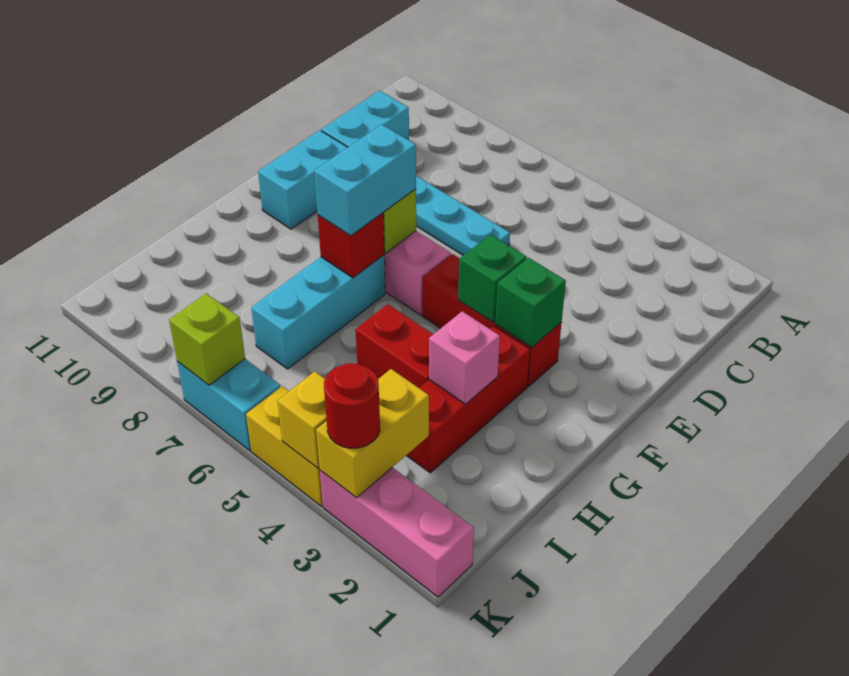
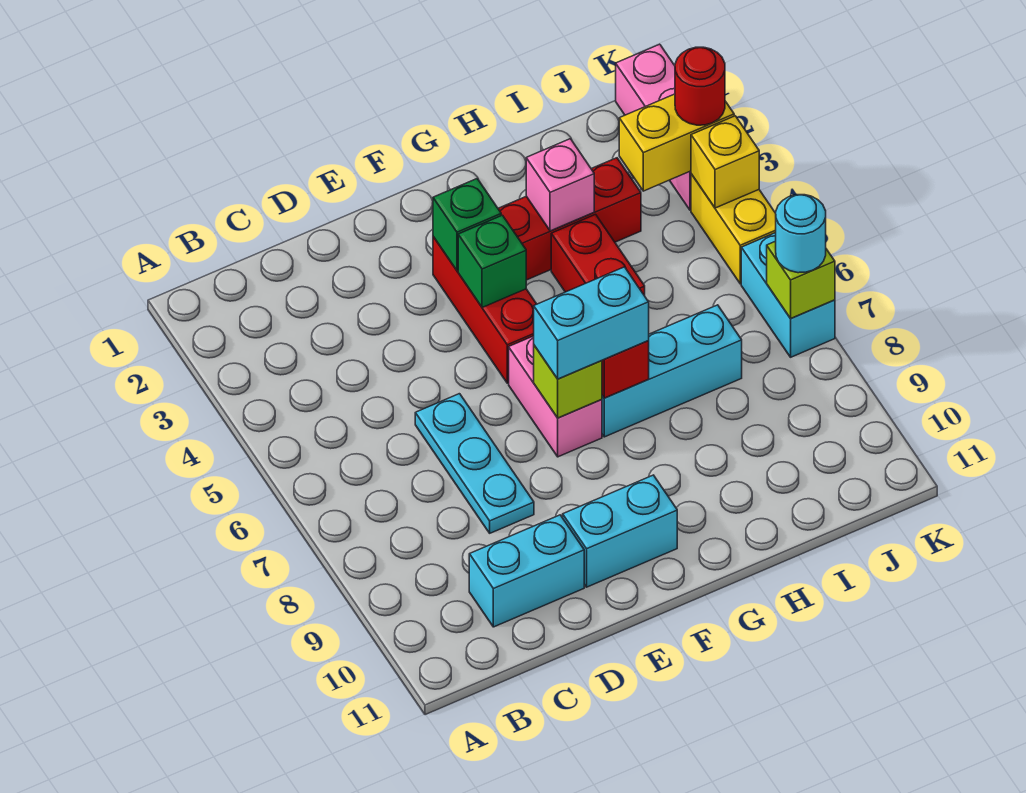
none -> cyan 1x1 round brick [776,195,826,273]

